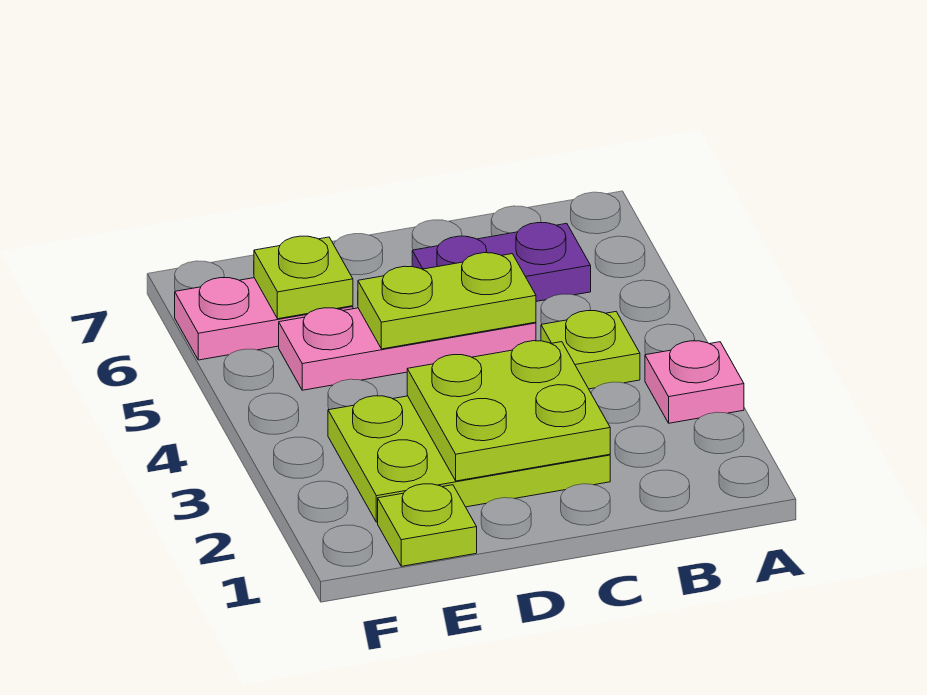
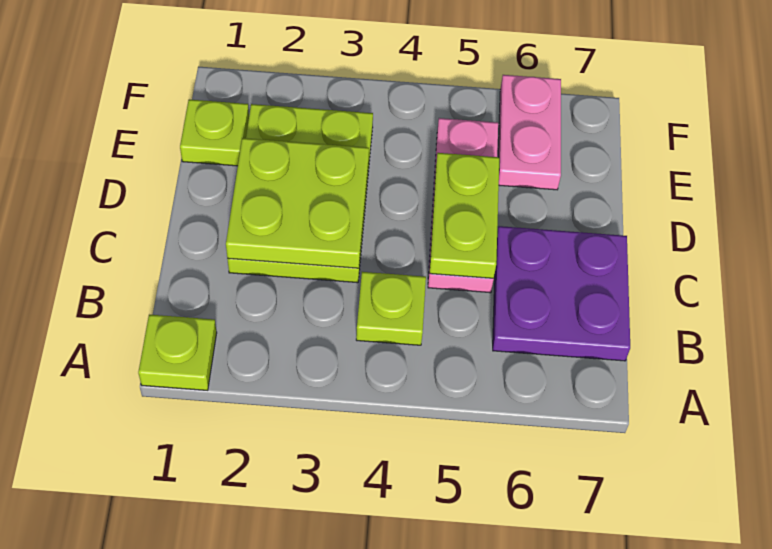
pink 1x1 plate [645,341,744,423] -> none
purple 1x2 plate [412,223,591,301] -> purple 2x2 plate [493,226,630,361]
lime 1x1 plate [254,236,353,319] -> lime 1x1 plate moved to [138,315,217,390]

